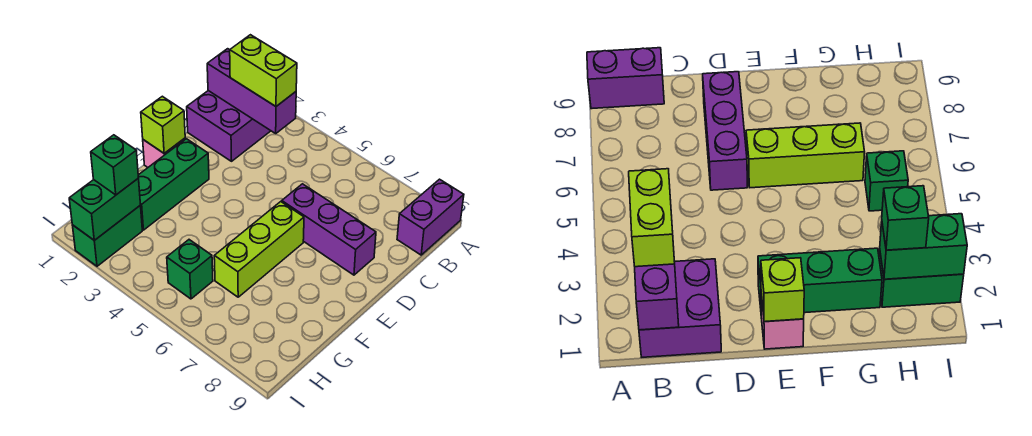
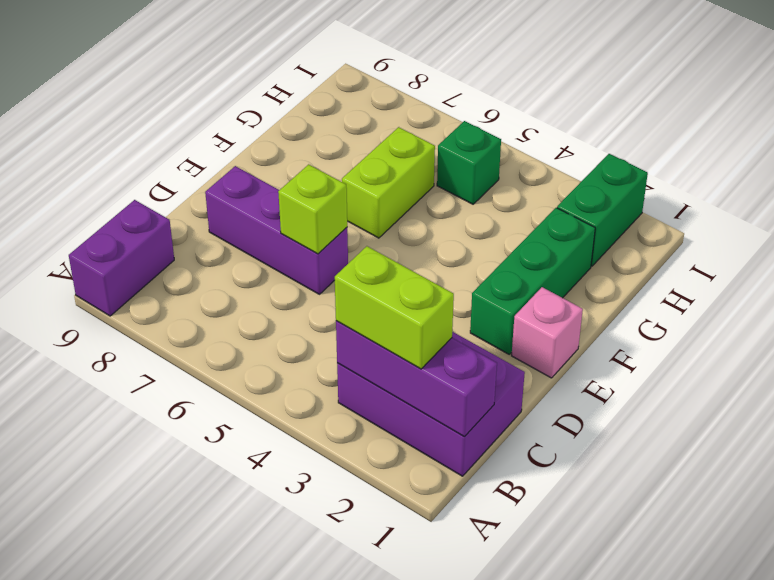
purple 2x2 brick [187,91,271,161] -> purple 2x3 brick [337,332,525,476]
lime 1x1 brick [141,96,185,153] -> lime 1x1 brick moved to [278,164,347,254]
lime 1x3 brick [214,202,304,297] -> lime 1x2 brick [342,127,435,238]
green 1x2 brick [69,178,140,240] -> none
green 1x1 brick [91,135,138,195] -> none

